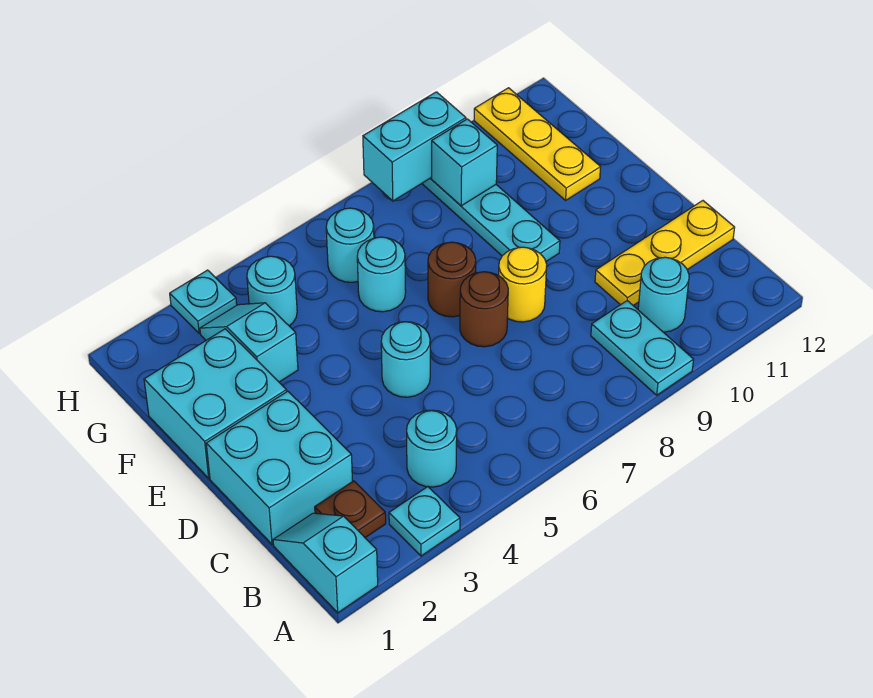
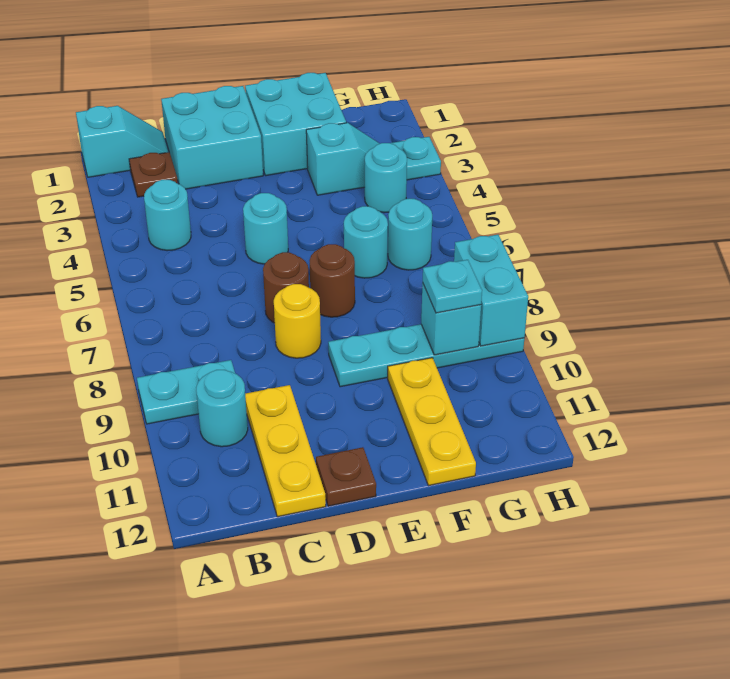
cyan 1x1 plate [389,487,460,556] -> cyan 1x1 plate moved to [423,260,482,313]
none -> brown 1x1 plate [316,447,376,506]
yellow 1x3 plate [474,88,601,200] -> yellow 1x3 plate turned to [388,358,476,486]

